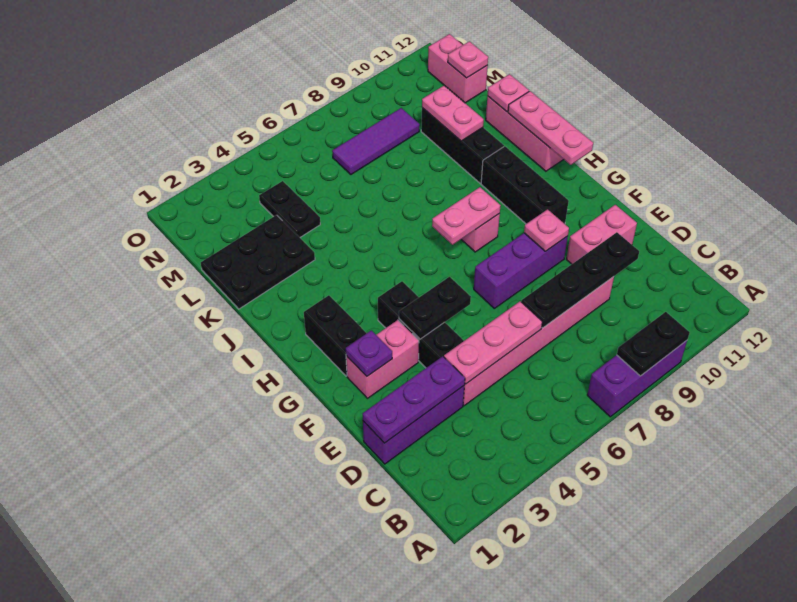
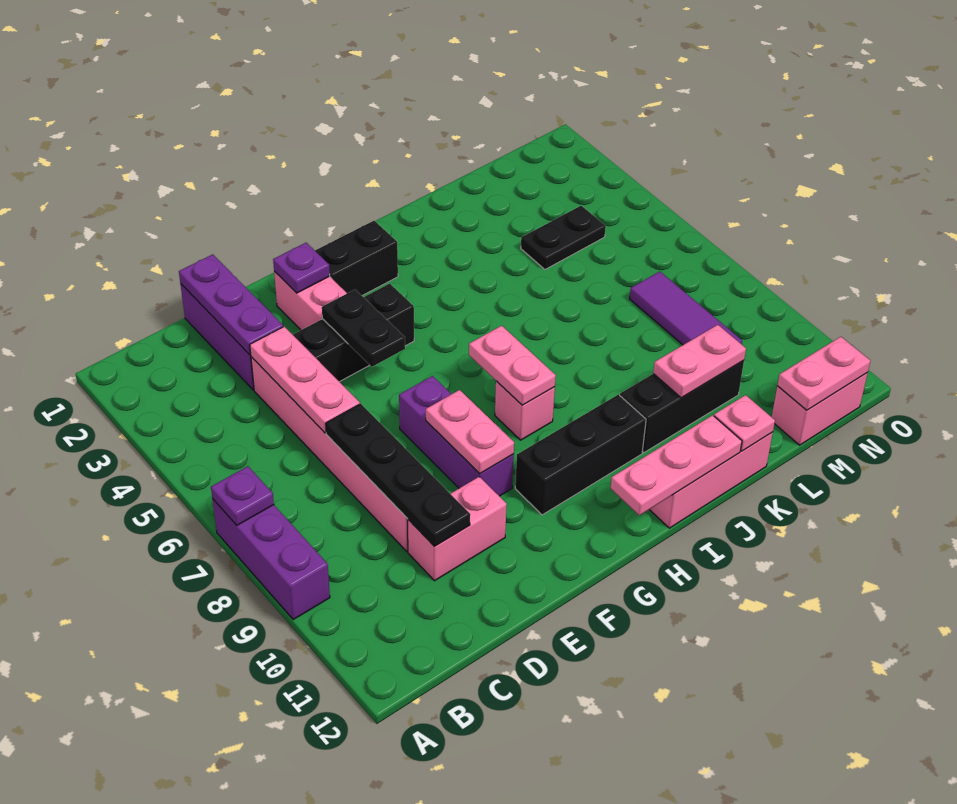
none -> purple 1x1 plate [211,466,274,525]
black 1x2 plate [617,312,690,376] -> none
pink 1x2 brick [566,205,637,264] -> pink 1x2 brick turned to [407,477,507,581]
pink 1x1 plate [524,209,569,251] -> pink 1x2 plate [426,390,514,474]
black 2x3 plate [201,215,315,309] -> none
pink 1x1 plate [448,41,488,78] -> pink 1x2 plate [777,337,870,410]

